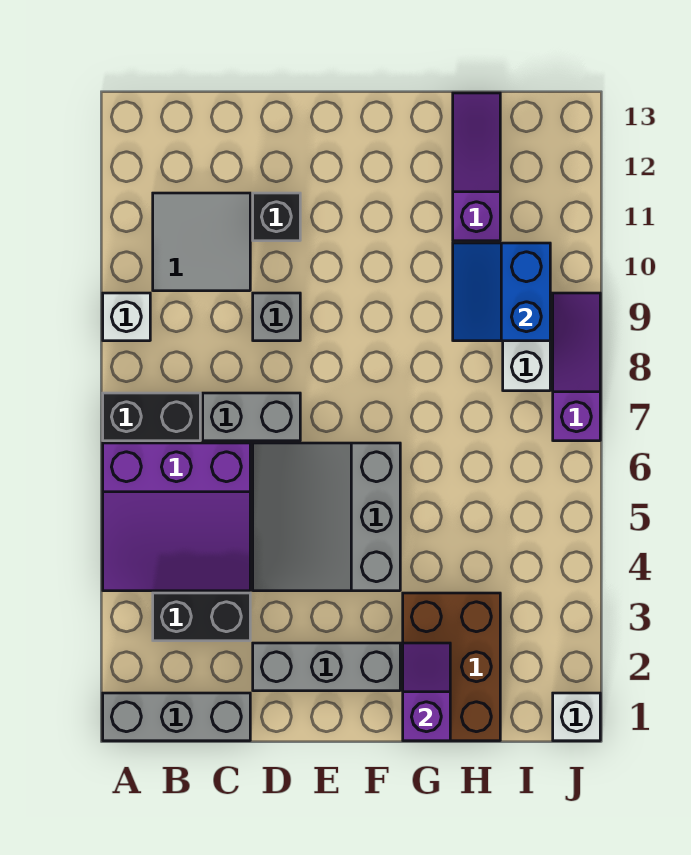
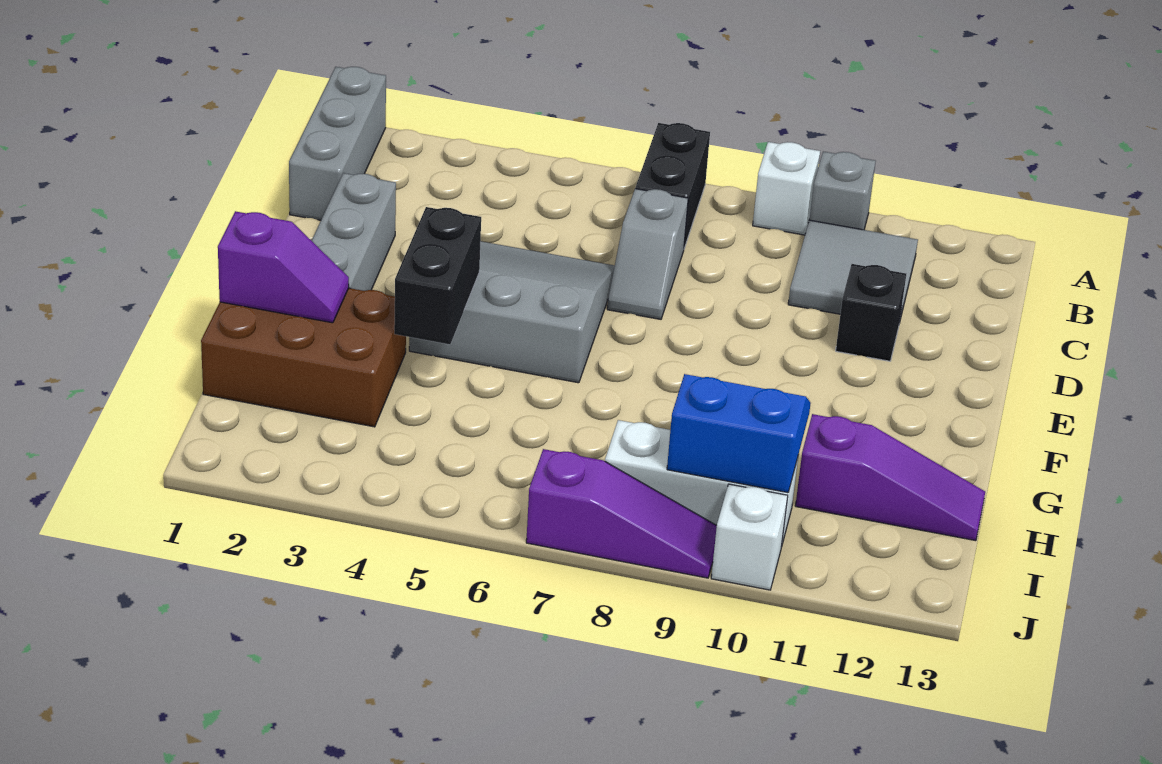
purple 3x3 slope [103,443,250,591] -> none
black 1x2 brick [153,593,250,641] -> black 1x2 brick moved to [394,207,481,344]
grey 1x2 brick [203,393,300,441] -> grey 1x2 slope [607,189,688,319]
grey 1x1 brick [253,293,300,341] -> grey 1x1 brick moved to [810,151,876,230]
white 1x1 brick [553,693,600,741] -> white 1x1 brick moved to [711,484,788,590]

